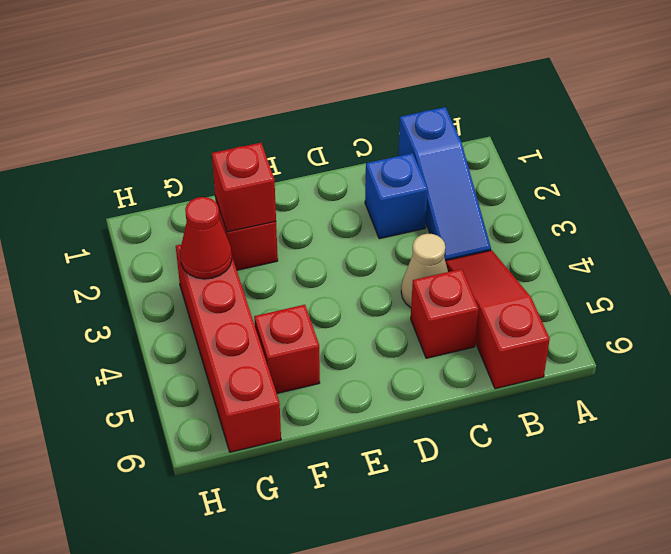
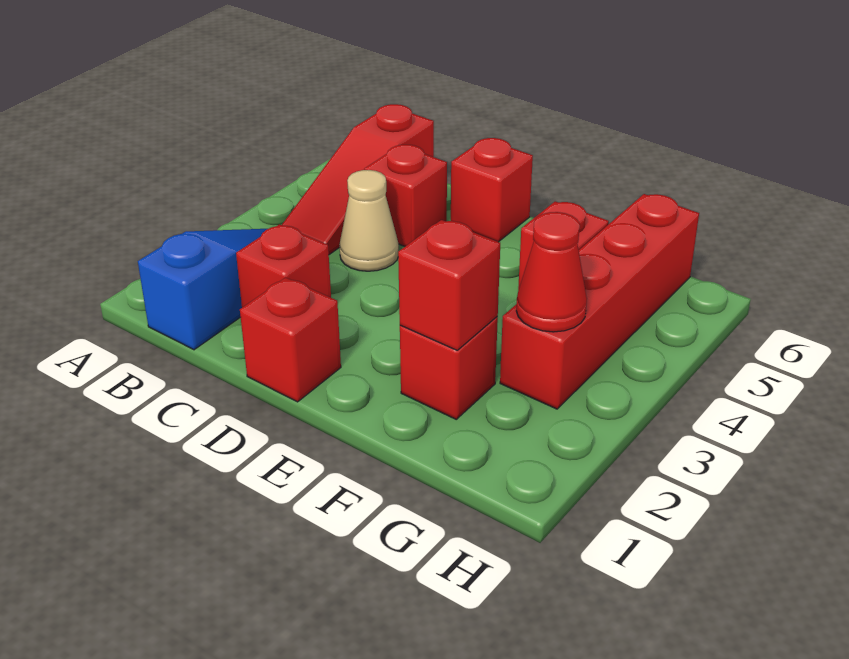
blue 1x1 brick [365,153,428,239] -> red 1x1 brick [236,224,331,307]
none -> red 1x1 brick [240,277,341,402]
none -> red 1x1 brick [451,138,533,242]

